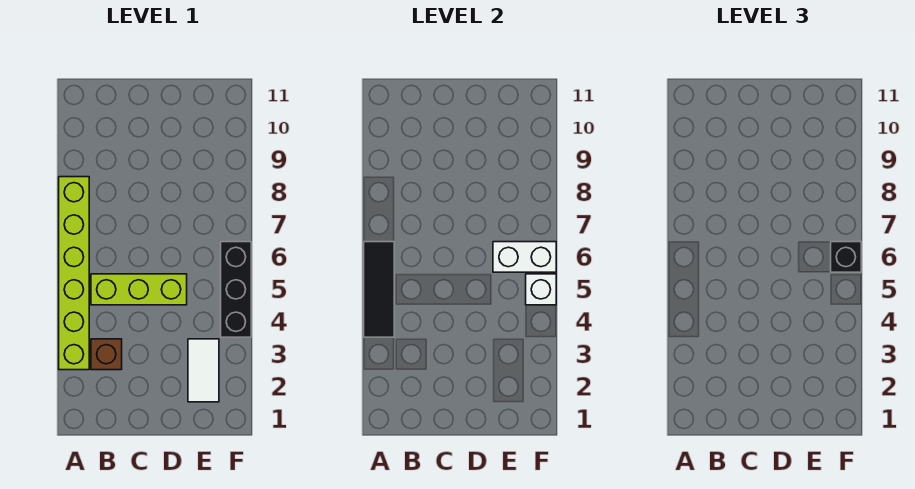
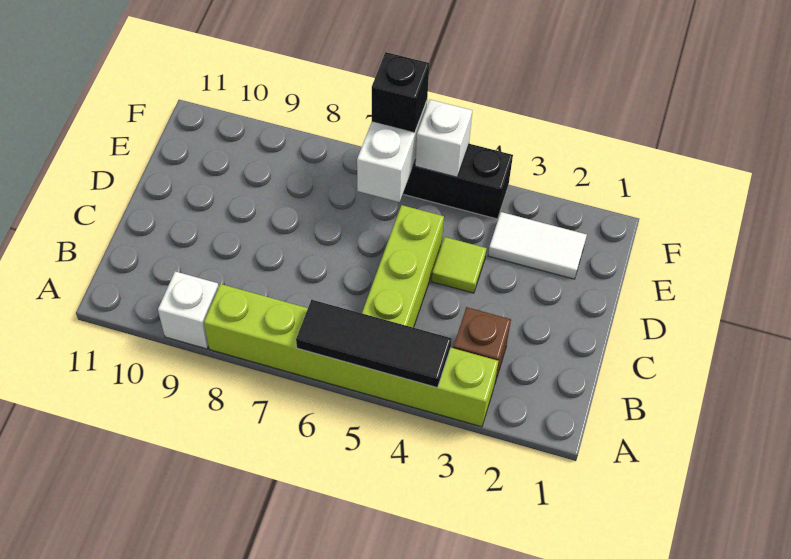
none -> white 1x1 brick [158,271,219,349]
none -> lime 1x1 tile [432,237,487,293]

